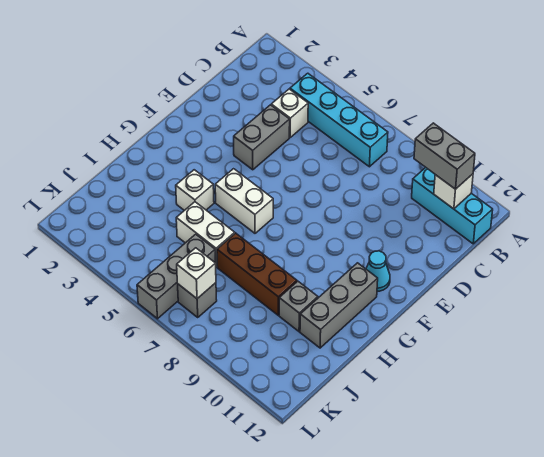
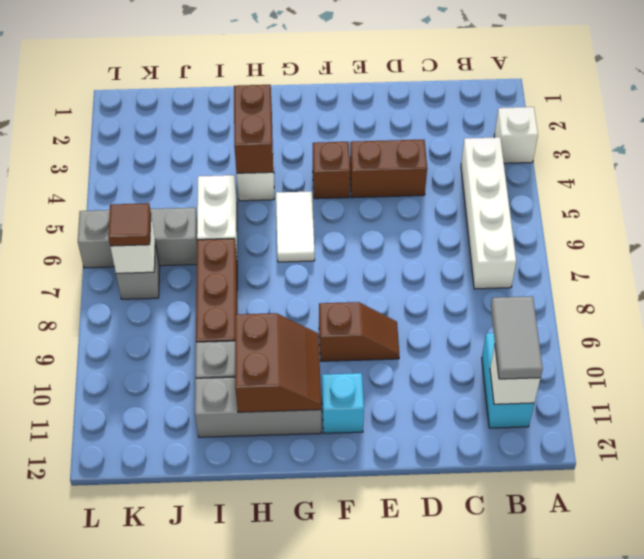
cyan 1x4 brick [290,73,388,167] -> white 1x4 brick [461,137,516,289]
cyan 1x3 brick [412,168,493,244] -> cyan 1x2 brick [482,333,534,428]
grey 1x2 brick [414,123,475,189] -> grey 1x2 tile [491,296,543,379]
white 1x1 brick [271,89,308,137] -> white 1x1 brick moved to [494,107,538,163]
grey 1x2 brick [234,105,290,170] -> brown 1x2 brick [350,140,427,198]
none -> brown 1x2 slope [319,302,399,361]
none -> brown 1x1 brick [313,142,350,199]
cyan 1x1 cone [366,251,390,291] -> cyan 1x1 brick [322,373,364,433]
white 1x2 brick [215,169,273,233] -> white 1x2 tile [276,191,315,262]
none -> brown 2x2 slope [235,313,321,412]
none -> brown 1x2 brick [234,85,273,173]
none -> brown 1x1 tile [108,203,151,246]

